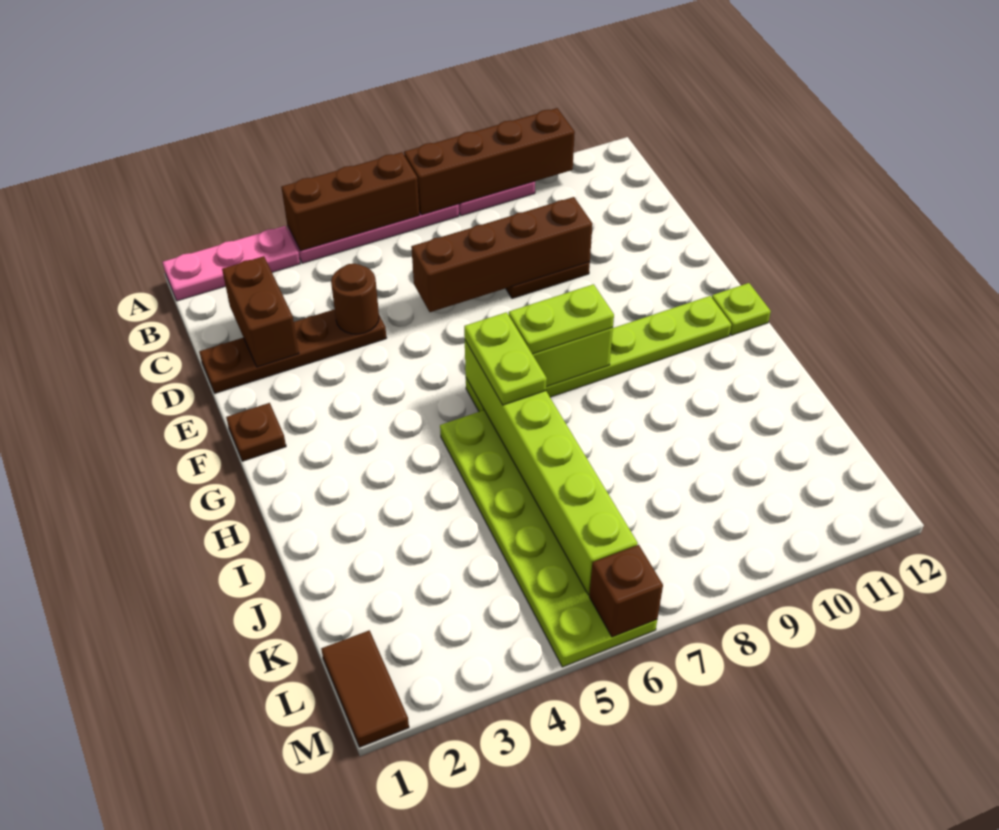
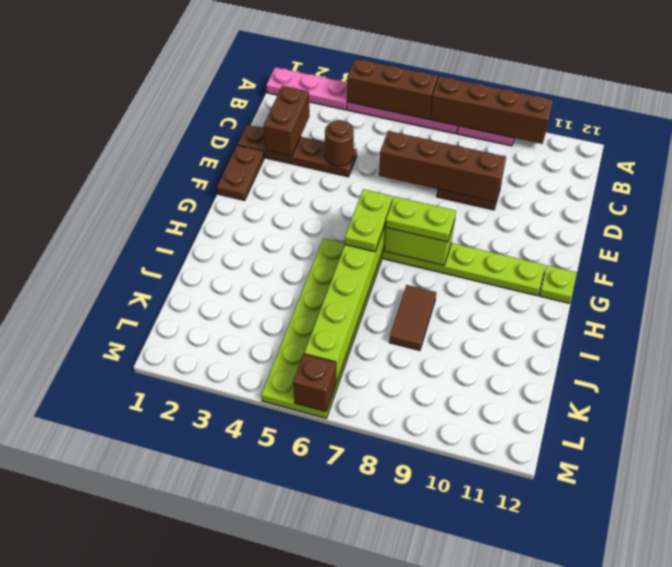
brown 1x1 plate [226,403,286,461] -> brown 1x2 plate [217,145,264,200]
brown 1x2 tile [321,630,409,747] -> brown 1x2 tile moved to [389,285,436,350]

